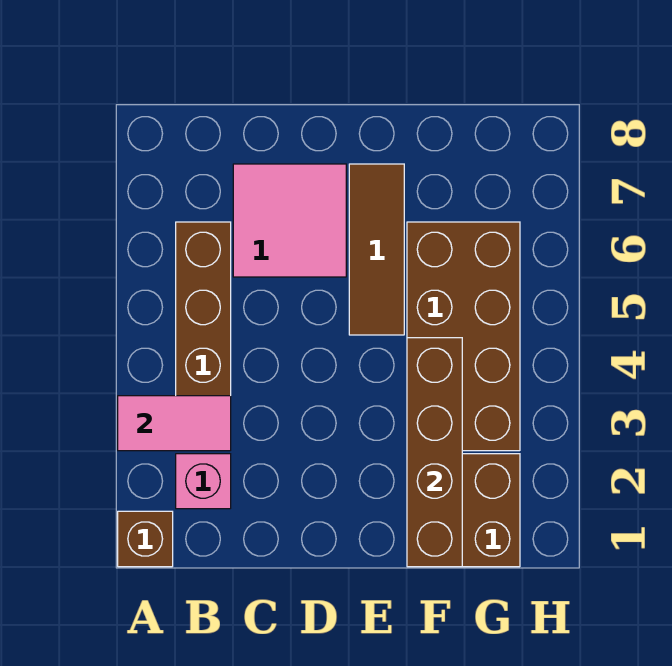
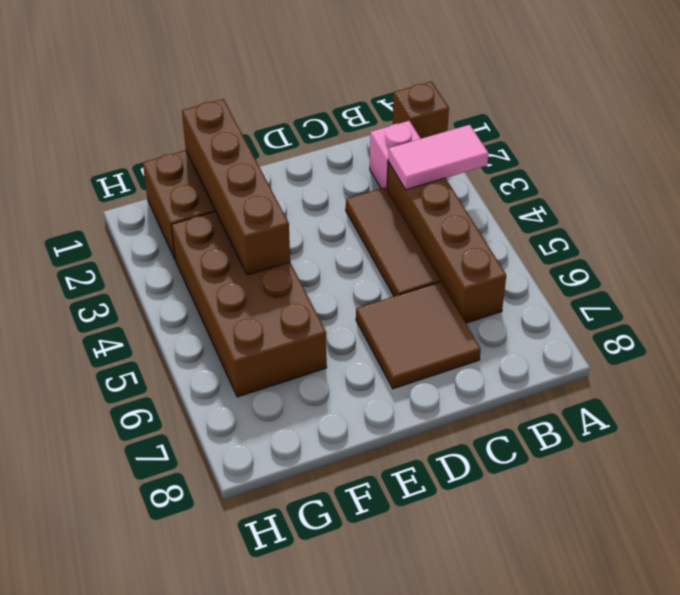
pink 2x2 tile [233,164,346,277] -> brown 2x2 tile [356,282,481,389]
brown 1x3 tile [349,164,404,335] -> brown 1x3 tile moved to [346,187,440,296]

